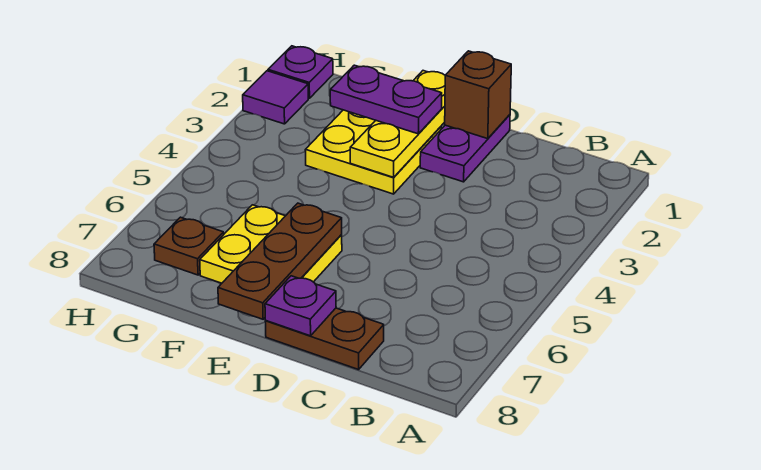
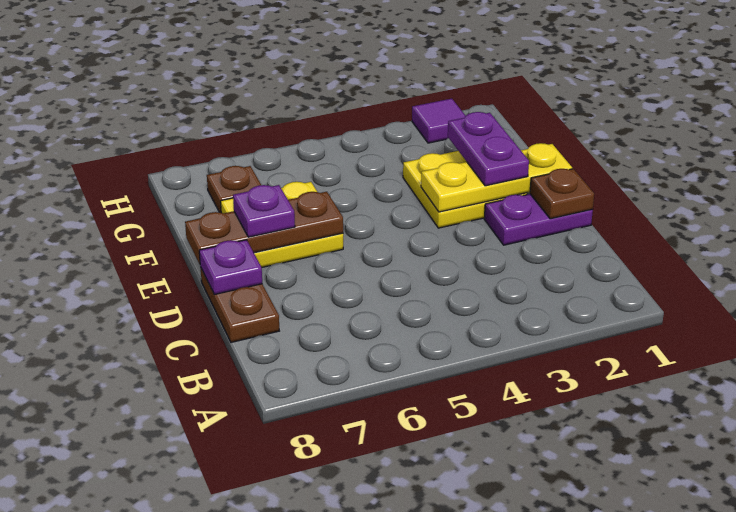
brown 1x1 brick [445,51,511,139] -> brown 1x1 plate [530,169,594,219]
purple 1x1 plate [268,46,333,98] -> purple 1x1 plate moved to [233,185,295,237]

